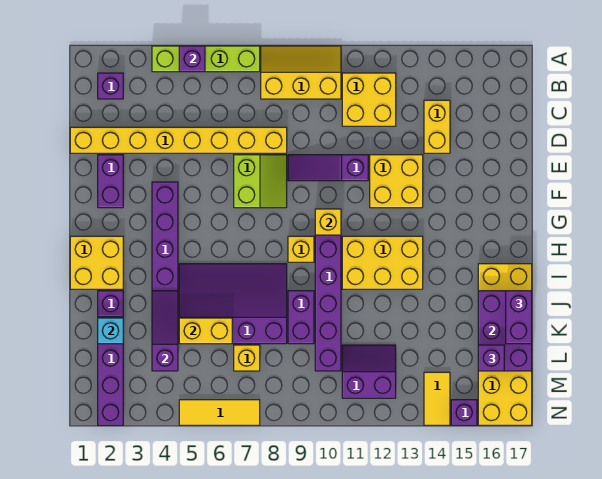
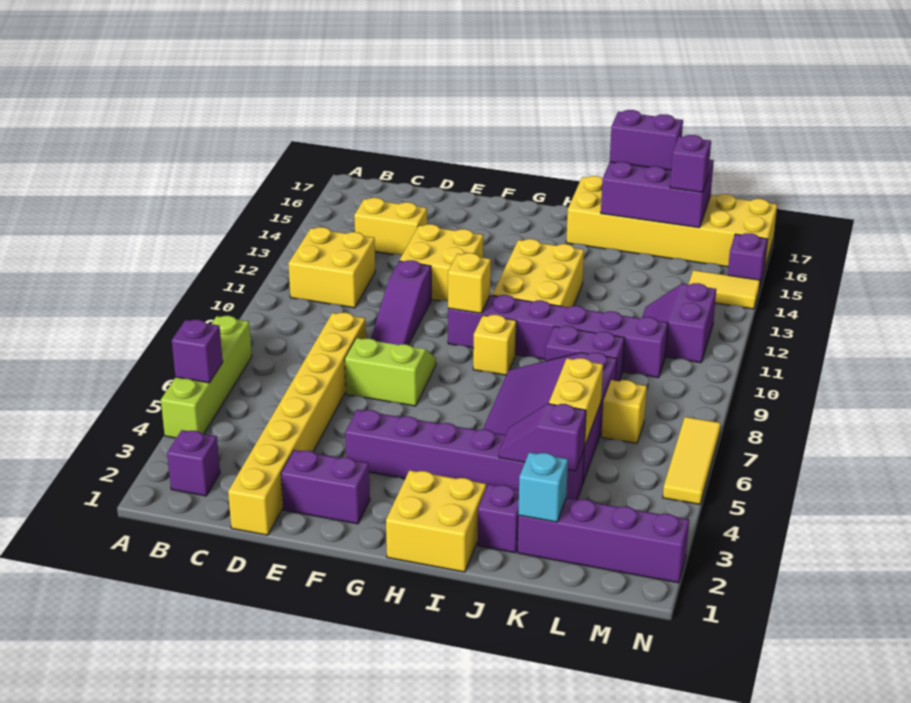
yellow 2x3 slope [261,46,341,99] -> none
purple 1x3 slope [152,291,178,371] -> purple 1x2 slope [499,404,586,471]

